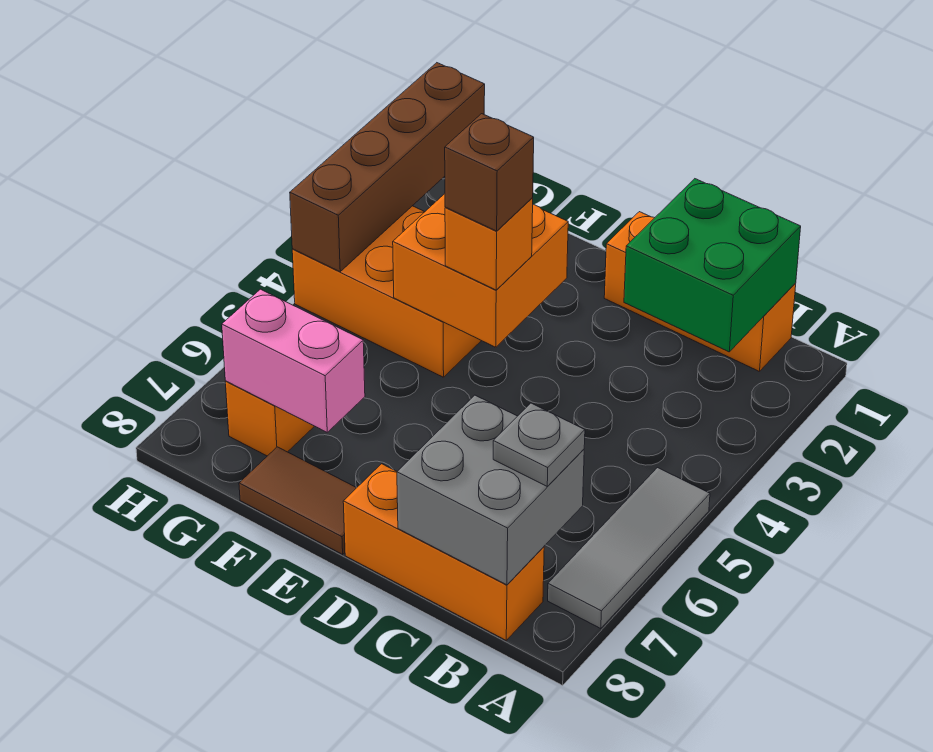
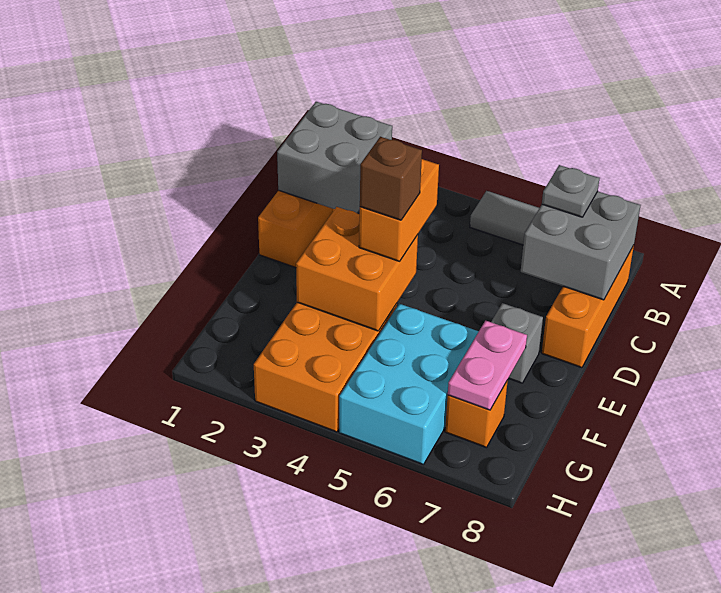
green 2x2 brick [624,179,801,352] -> grey 2x2 brick [277,102,392,213]
orange 1x1 brick [445,198,533,290] -> orange 1x2 brick [359,159,439,261]
none -> grey 1x1 brick [491,303,543,383]
brown 1x2 tile [239,447,356,554] -> none
none -> cyan 2x3 brick [339,304,479,465]
pink 1x2 brick [222,289,365,432] -> pink 1x2 plate [448,321,527,410]
brown 1x4 brick [290,63,485,272] -> none

